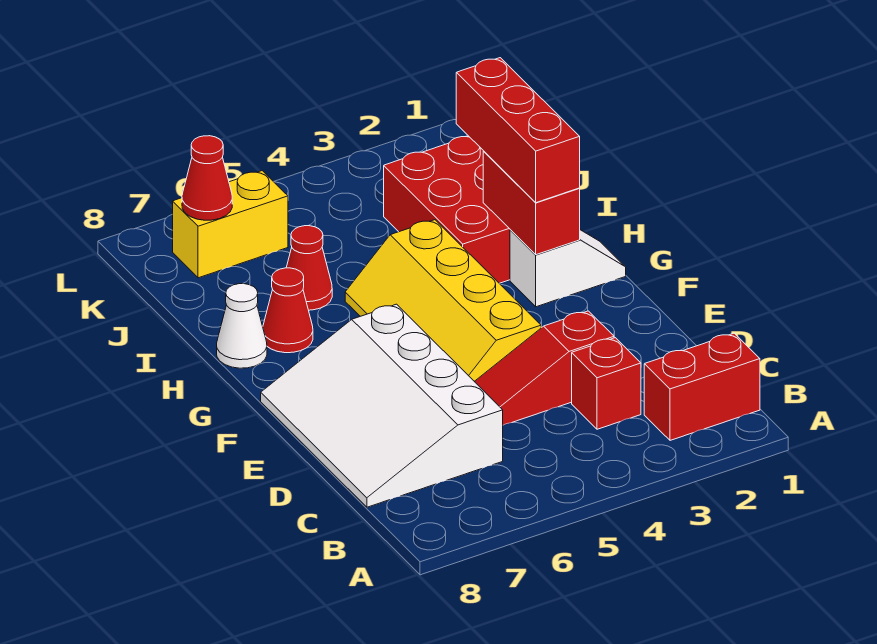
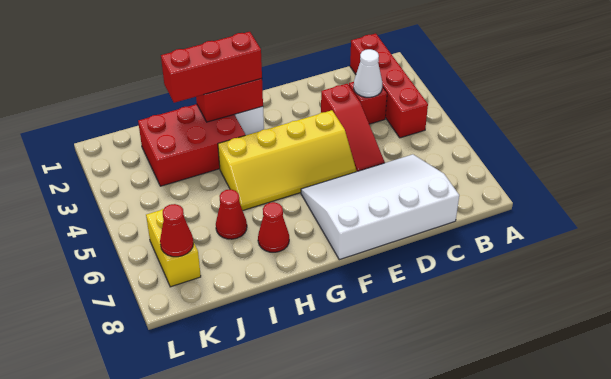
red 1x2 brick [644,333,760,440] -> red 1x4 brick [350,34,428,138]
white 3x4 slope [261,304,503,507] -> white 3x4 slope turned to [301,154,459,260]
white 1x1 cone [217,284,267,368] -> white 1x1 cone moved to [354,49,382,97]

